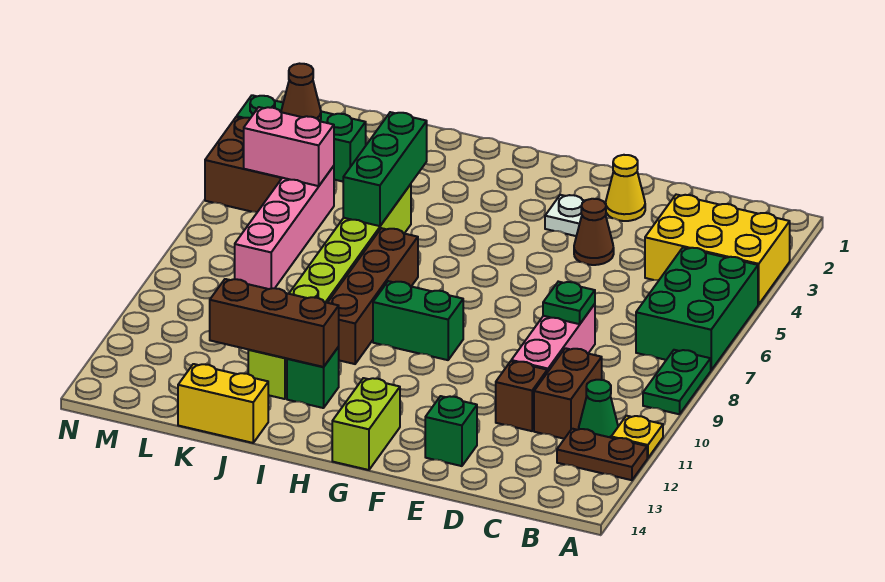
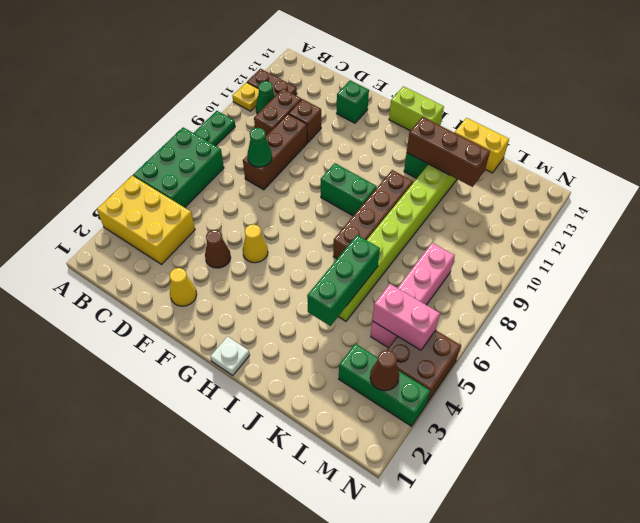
pink 1x3 brick [511,304,595,372] -> brown 1x3 brick [243,114,307,190]
green 1x1 plate [543,282,595,324] -> green 1x1 cone [247,128,272,167]
white 1x1 plate [545,195,585,236] -> white 1x1 plate moved to [210,336,250,375]
none -> yellow 1x1 cone [242,224,268,263]
lime 1x2 brick [332,378,400,470] -> lime 1x2 brick turned to [389,86,444,131]

